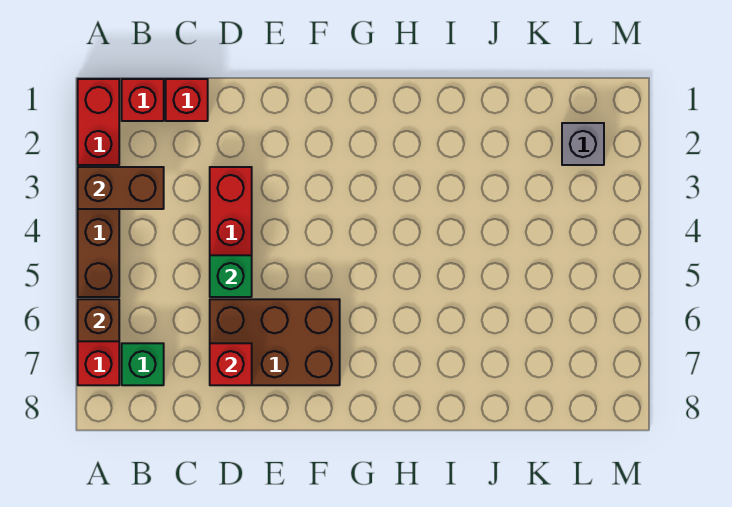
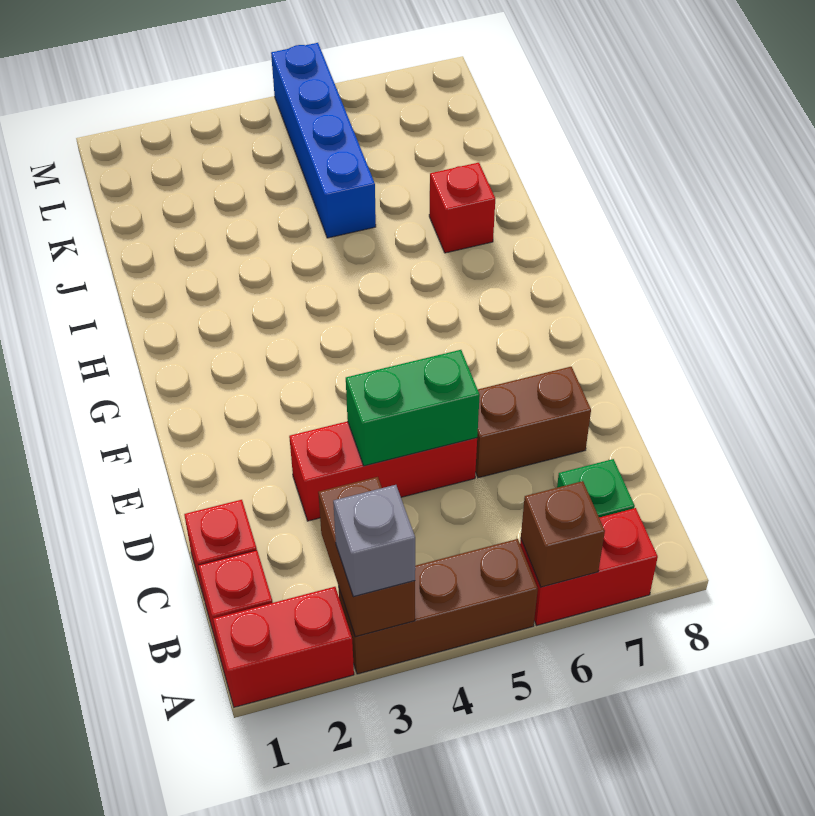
green 1x1 brick [210,255,252,297] -> green 1x2 brick [346,350,480,466]
brown 2x3 brick [210,299,340,385] -> brown 1x2 brick [476,367,591,478]
red 1x1 brick [210,343,252,385] -> red 1x1 brick moved to [429,163,495,253]
none -> blue 1x4 brick [271,43,376,238]
grey 1x1 brick [562,123,604,165] -> grey 1x1 brick moved to [333,485,415,597]

